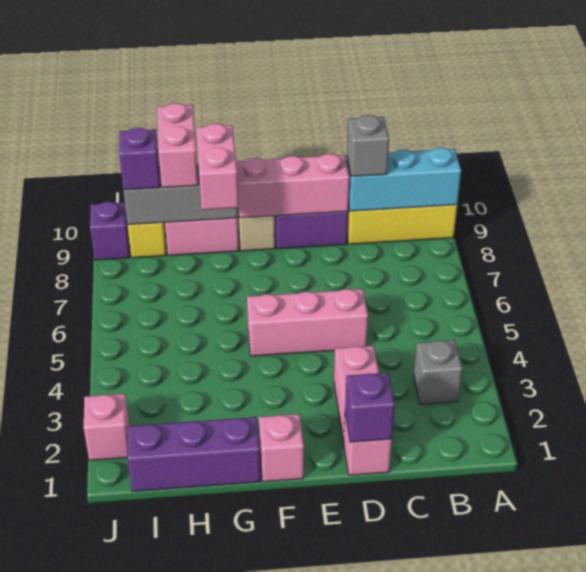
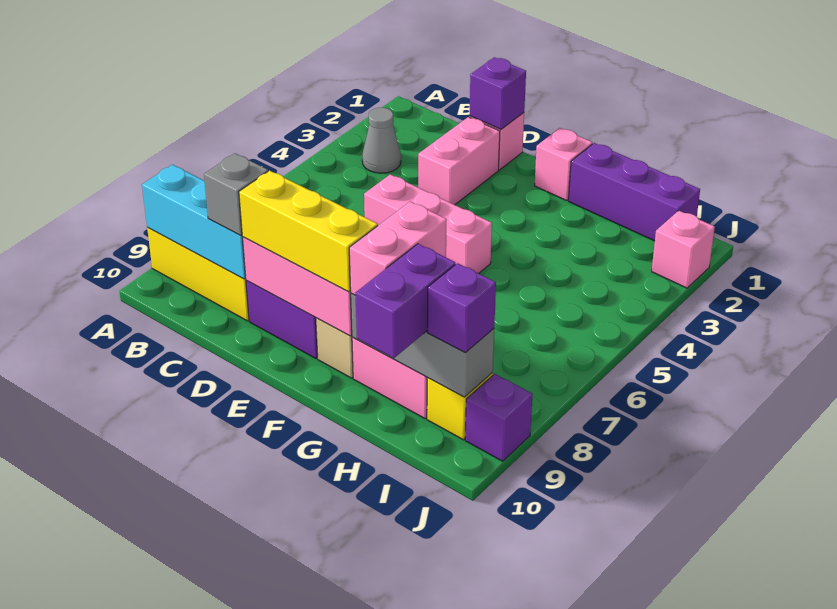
grey 1x1 brick [413,340,462,404] -> grey 1x1 cone [362,108,401,173]
none -> yellow 1x3 brick [239,171,378,292]
pink 1x2 brick [157,103,198,188] -> purple 1x2 brick [355,244,455,358]

